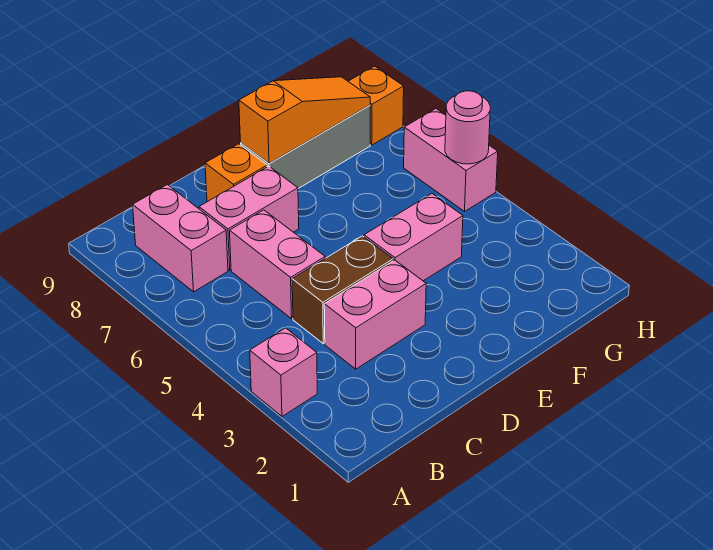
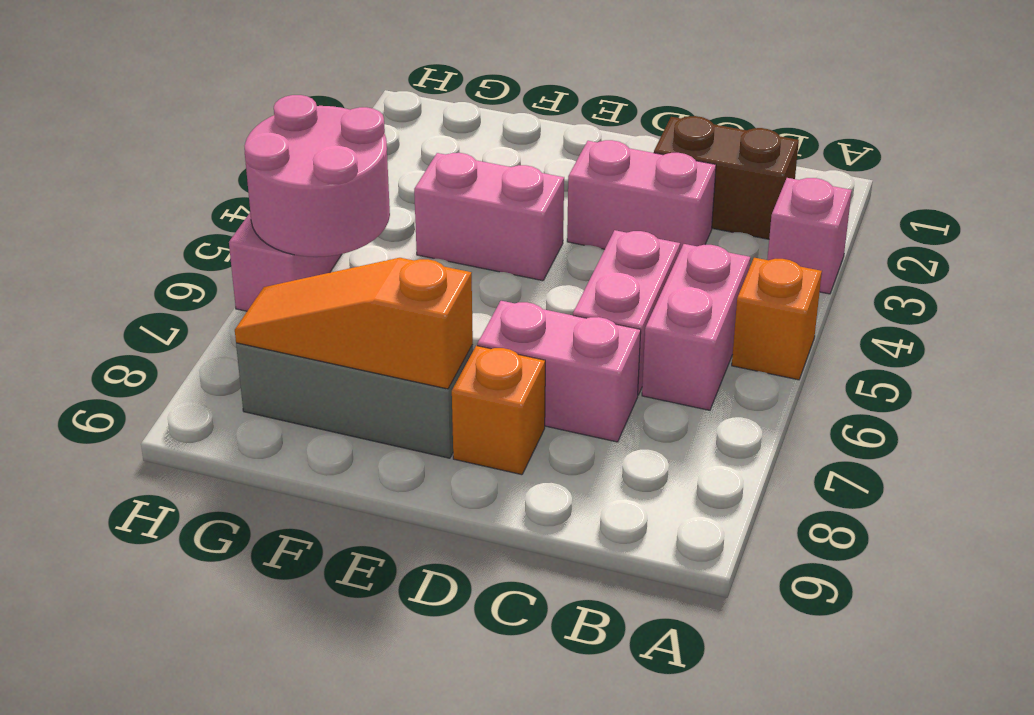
pink 1x2 brick [133,185,228,292] -> pink 1x2 brick moved to [642,244,750,410]
brown 1x2 brick [292,236,393,344] -> brown 1x2 brick moved to [654,116,799,239]
pink 1x1 round brick [445,91,490,164] -> pink 2x2 round brick [244,95,390,257]
orange 1x1 brick [348,66,404,145] -> orange 1x1 brick moved to [732,258,822,380]

